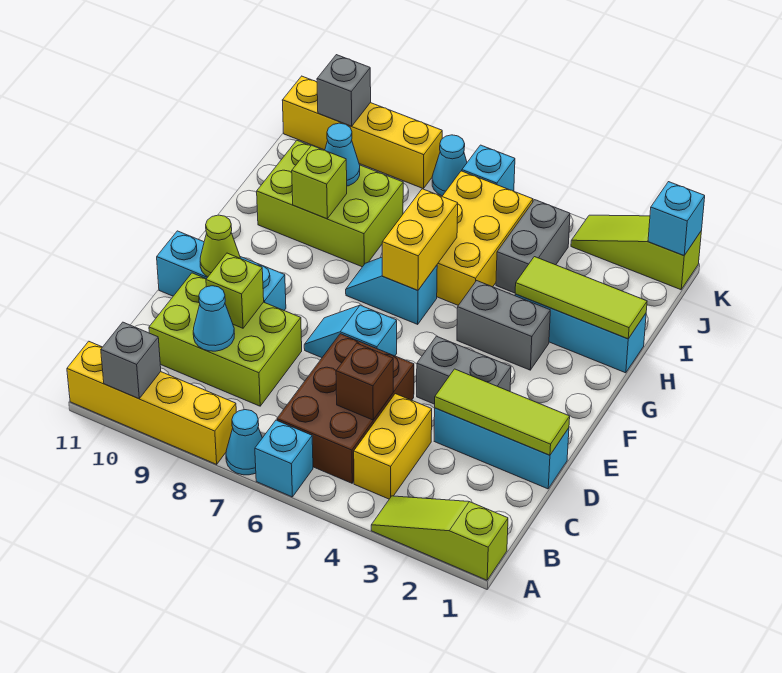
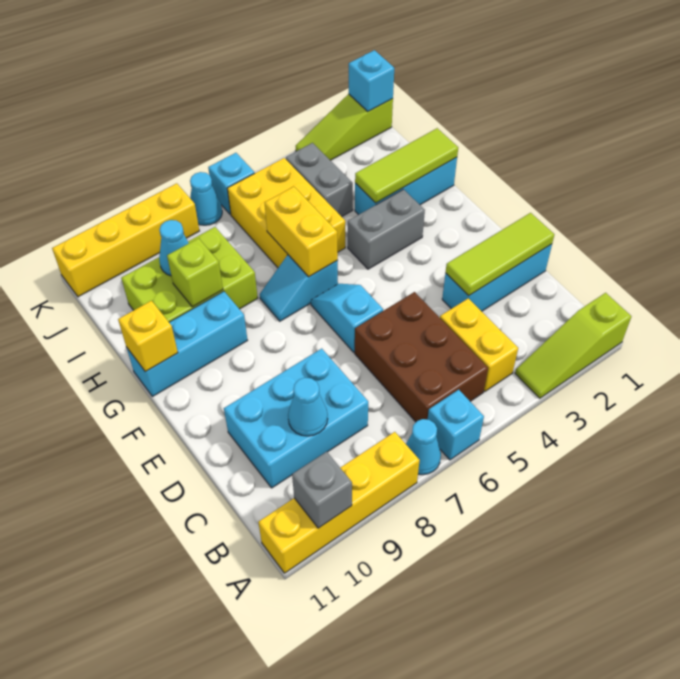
brown 1x1 brick [336,343,393,420] -> none
lime 2x3 brick [149,273,302,406] -> cyan 2x3 brick [224,349,368,488]
lime 1x1 brick [206,253,264,328] -> none
grey 1x2 brick [417,336,511,404] -> none
cyan 1x2 slope [304,305,397,358] -> cyan 1x2 slope turned to [311,284,383,352]
cyan 1x3 brick [157,231,286,310] -> cyan 1x3 brick moved to [127,291,248,397]
lime 1x1 cone [200,215,240,277] -> none
none -> yellow 1x1 brick [118,301,178,372]
grey 1x1 brick [317,55,371,126] -> none

